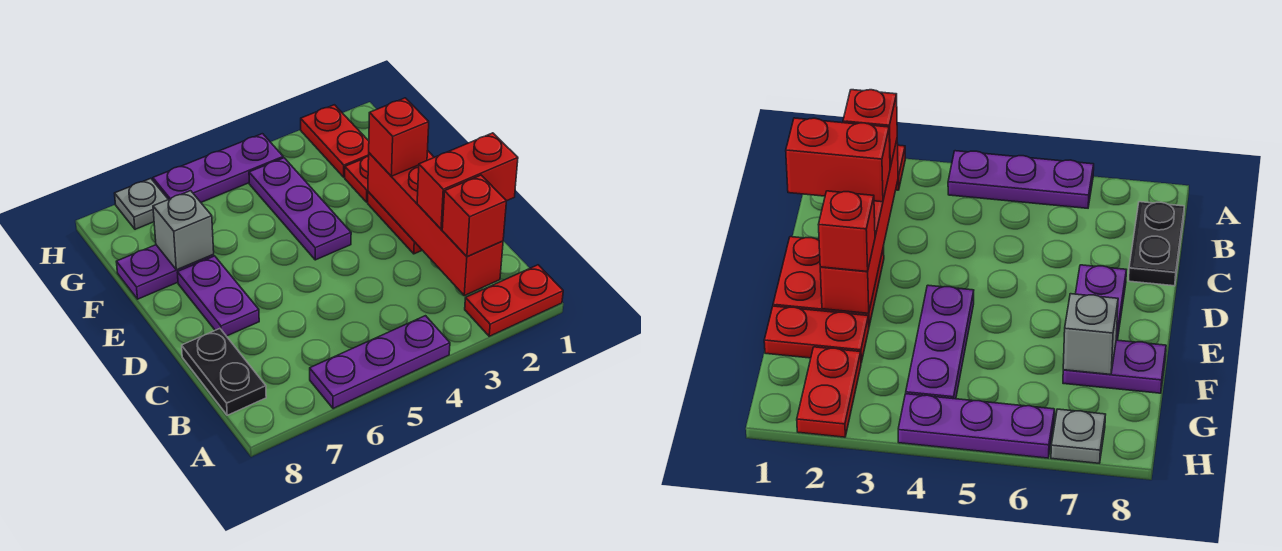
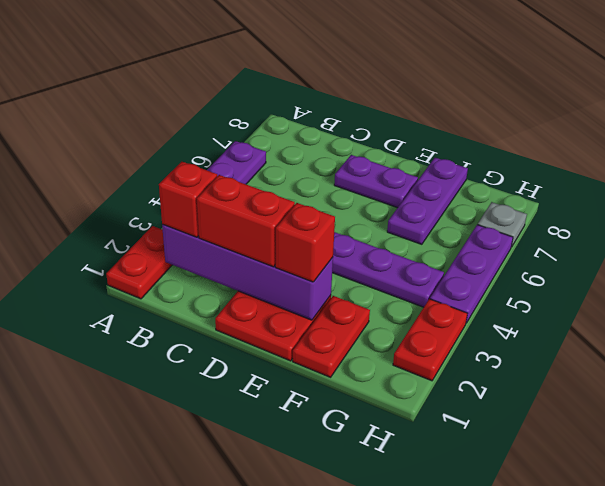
red 1x4 brick [368,153,503,296] -> purple 1x4 brick [162,224,333,320]
black 1x2 plate [182,329,266,415] -> none
red 1x2 brick [417,133,518,229] -> red 1x2 brick turned to [197,175,295,267]
purple 1x2 plate [116,245,214,299] -> purple 1x3 plate [387,158,468,244]
grey 1x1 brick [153,191,214,270] -> none
red 1x2 plate [301,105,369,177] -> red 1x2 plate turned to [393,299,467,381]

